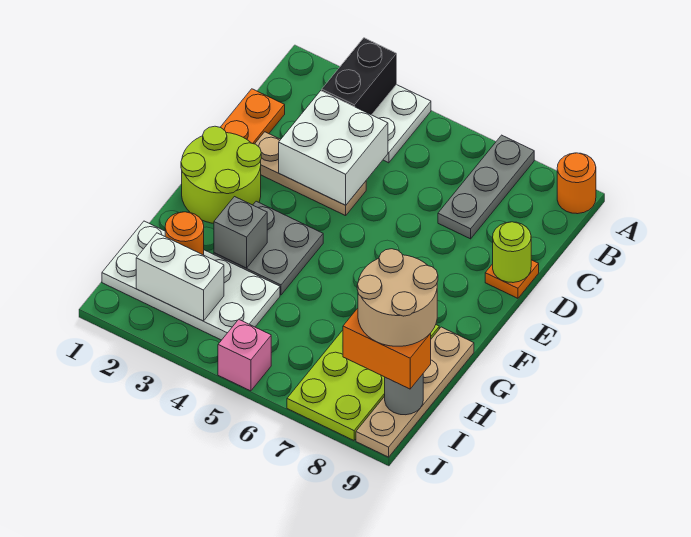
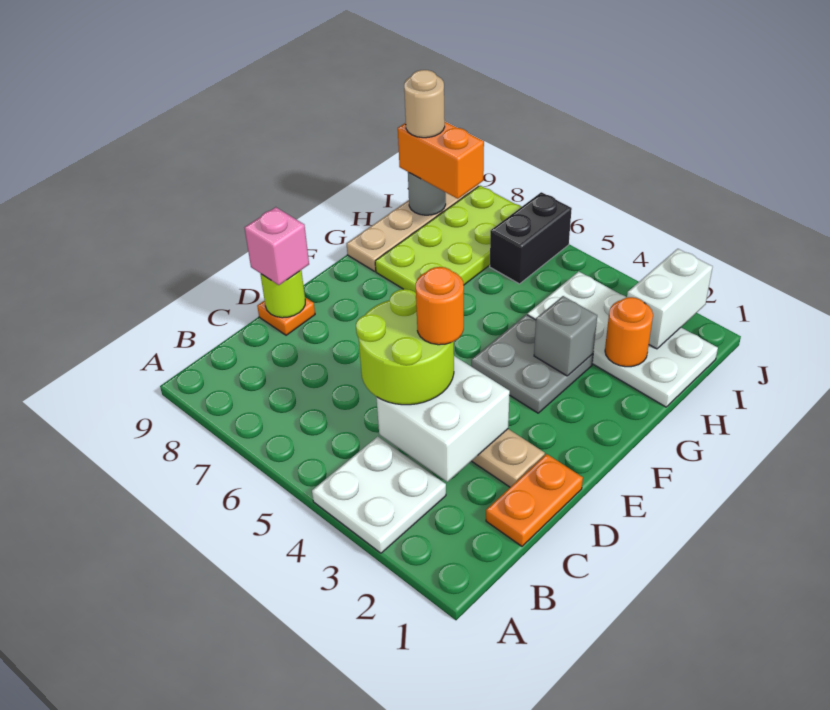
black 1x2 brick [322,38,397,115] -> black 1x2 brick moved to [490,192,572,284]
grey 1x3 plate [438,135,534,239] -> none
orange 1x1 round brick [557,153,596,214] -> orange 1x1 round brick moved to [416,267,464,345]
lime 2x2 round brick [181,126,261,223] -> lime 2x2 round brick moved to [356,289,454,405]
tan 2x2 round brick [357,249,438,346] -> tan 1x1 round brick [404,70,445,138]
white 1x2 brick [136,233,224,321] -> white 1x2 brick turned to [627,249,713,349]
pink 1x1 brick [218,319,271,391] -> pink 1x1 brick moved to [245,207,309,285]

